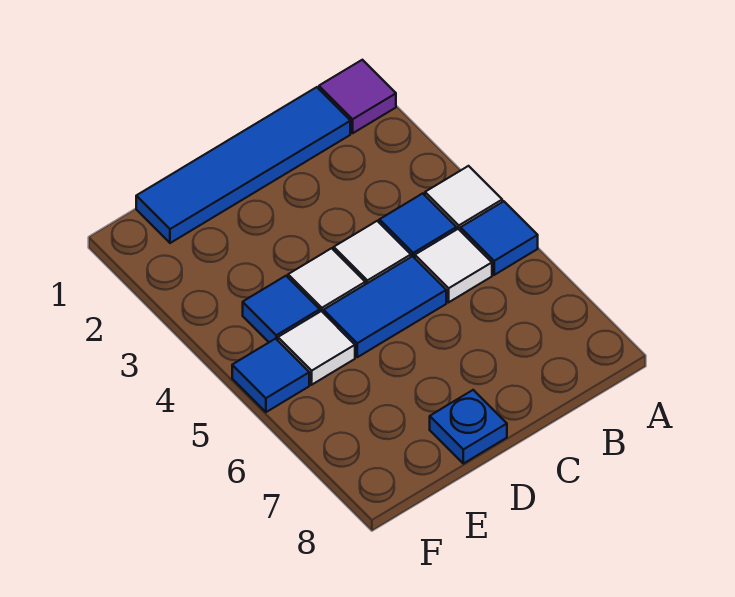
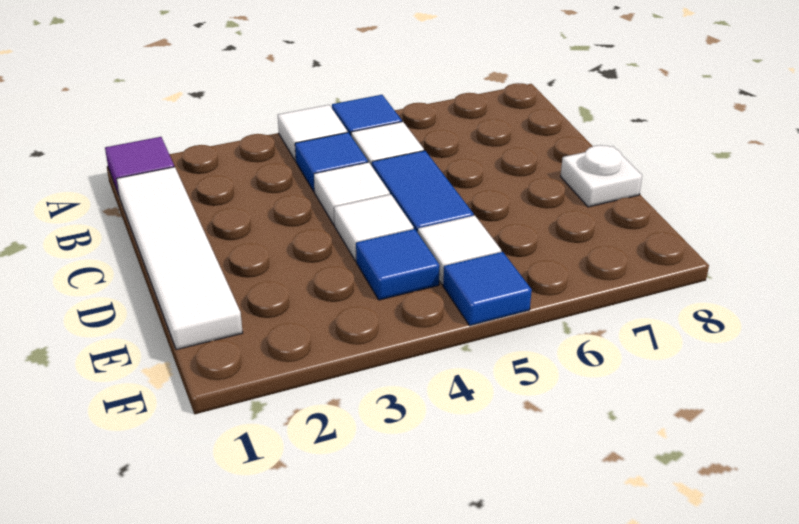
blue 1x4 tile [136,87,350,243] -> white 1x4 tile [117,167,243,350]
blue 1x1 plate [430,390,507,464] -> white 1x1 plate [561,145,642,207]

